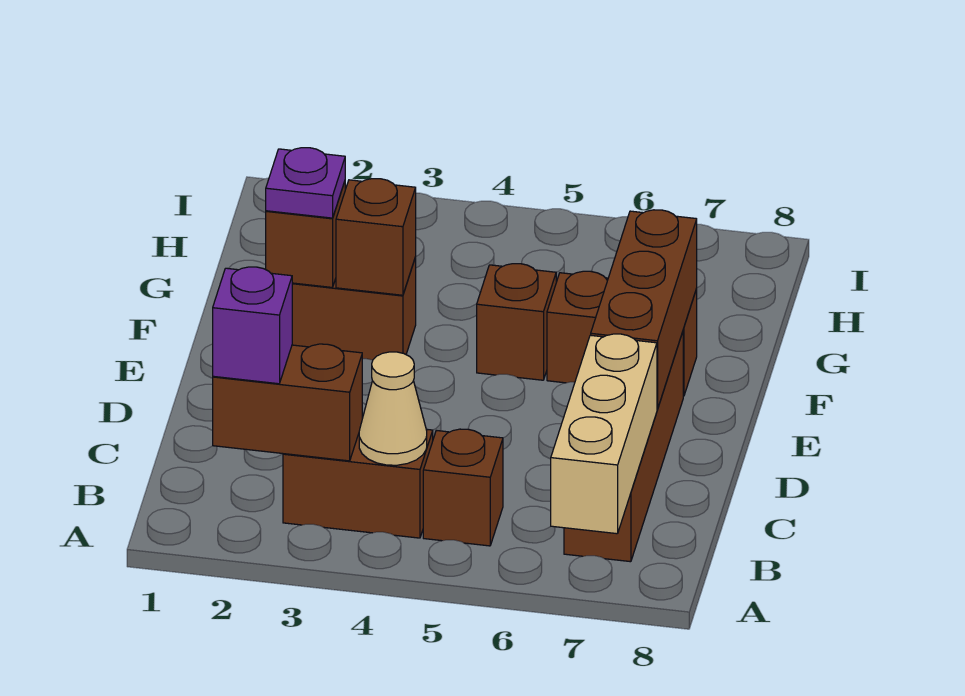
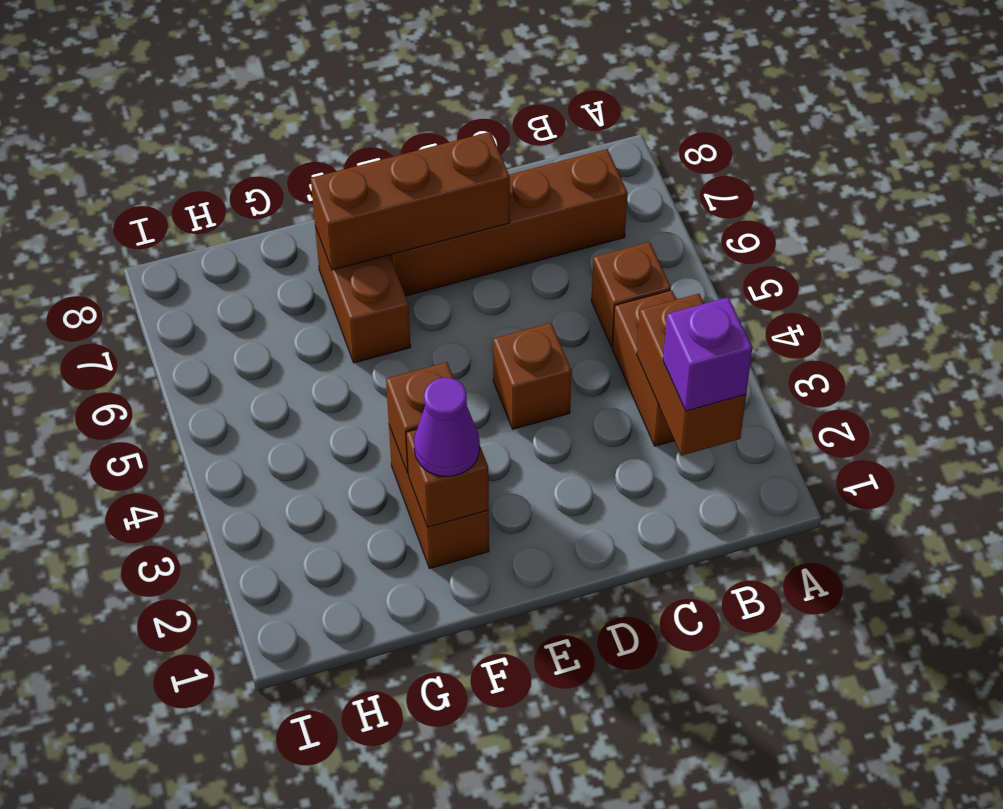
tan 1x3 brick [551,334,657,534] -> none
tan 1x1 cone [359,352,427,465] -> none
purple 1x1 plate [266,148,345,218] -> purple 1x1 cone [414,378,480,477]
brown 1x1 brick [477,264,556,380] -> brown 1x1 brick moved to [493,323,572,429]

